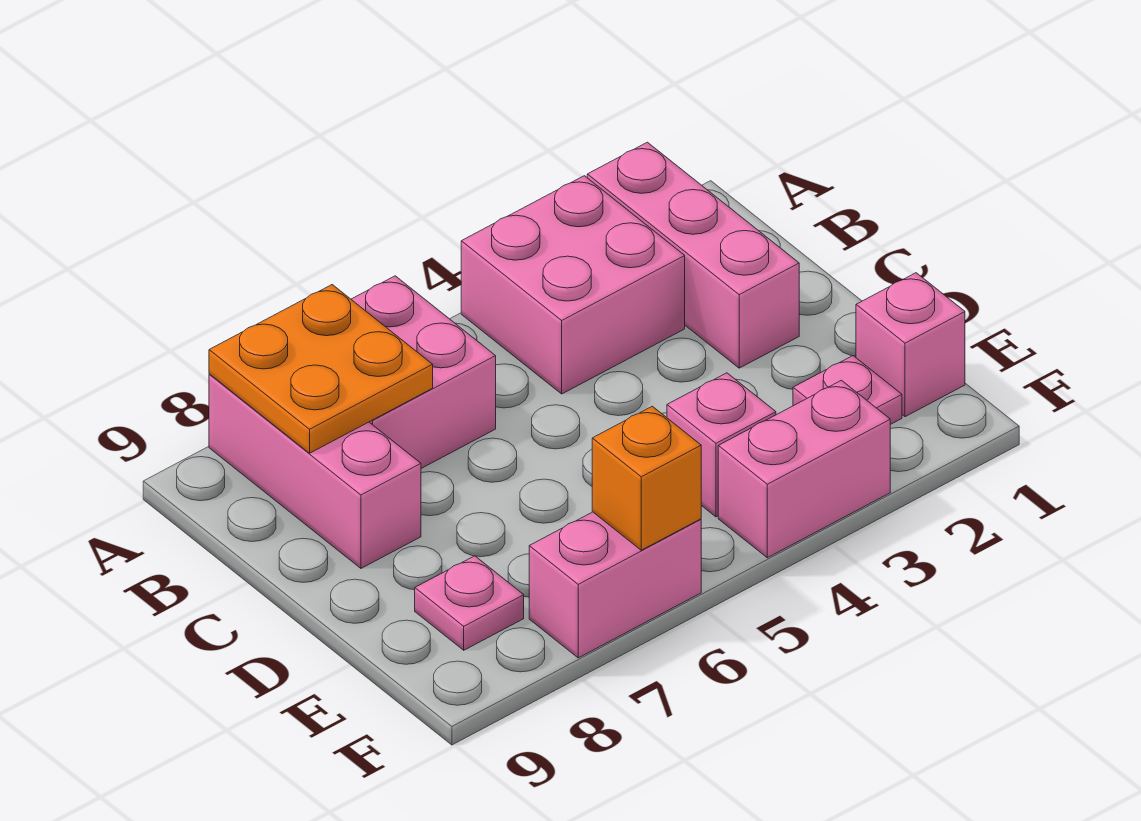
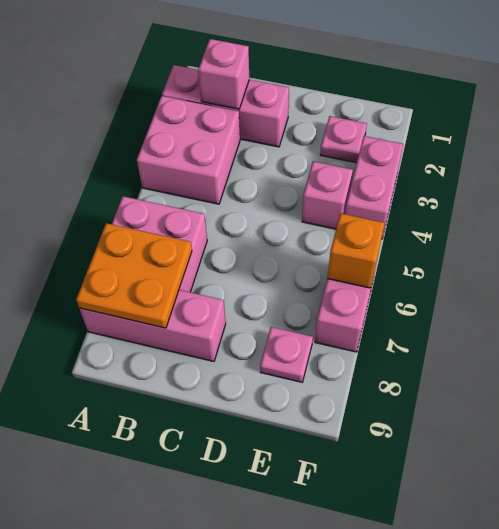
pink 1x1 brick [856,273,965,417] -> pink 1x1 brick moved to [198,39,249,109]

